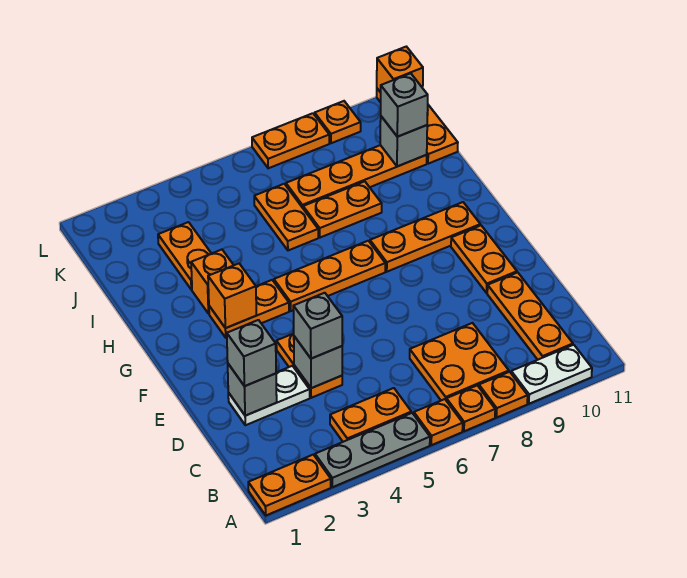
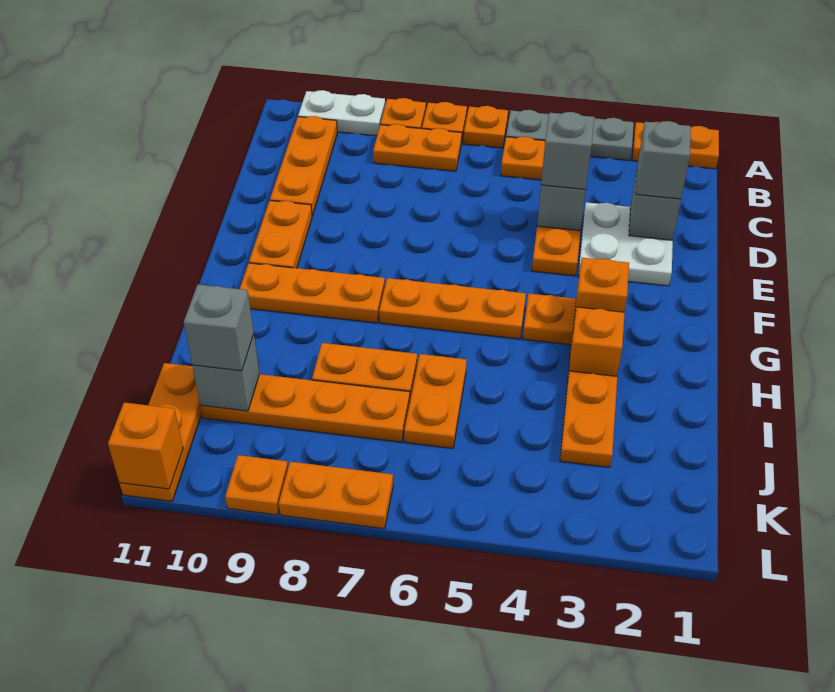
orange 2x2 plate [410,323,509,400] -> orange 1x2 plate [373,124,462,171]
white 1x2 plate [228,366,310,425] -> white 2x2 plate [578,202,673,286]

